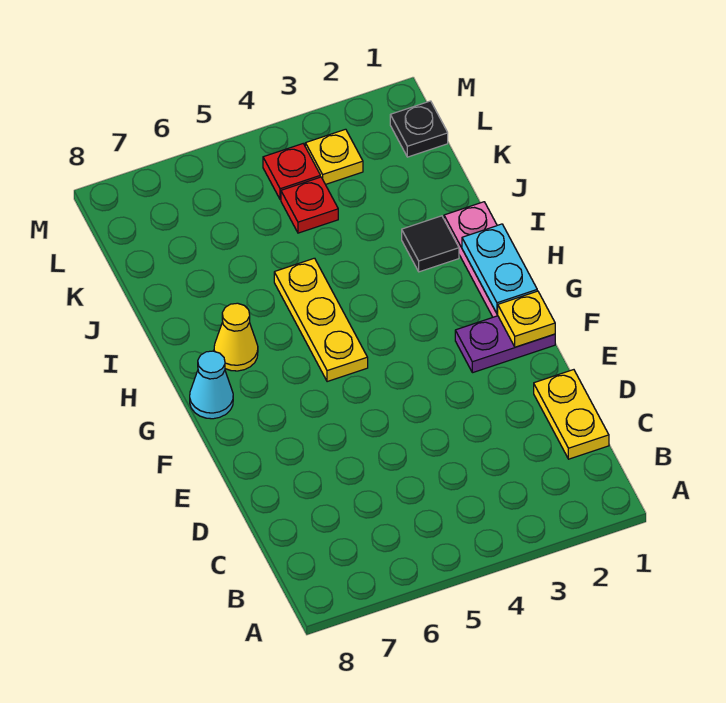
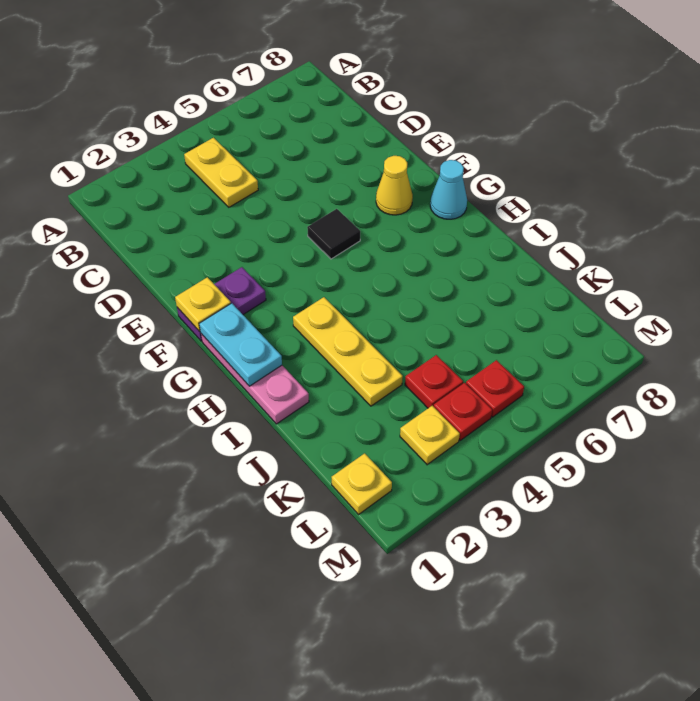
yellow 1x2 plate [534,370,609,459] -> yellow 1x2 plate moved to [184,138,258,207]
yellow 1x3 plate [274,258,368,382] -> yellow 1x3 plate moved to [293,297,403,406]
yellow 1x1 cone [214,303,258,371] -> yellow 1x1 cone moved to [376,156,413,215]
black 1x1 tile [402,216,459,272] -> black 1x1 tile moved to [307,209,360,259]
black 1x1 plate [390,101,448,157] -> yellow 1x1 plate [332,453,392,514]
none -> red 1x1 plate [466,360,524,417]

